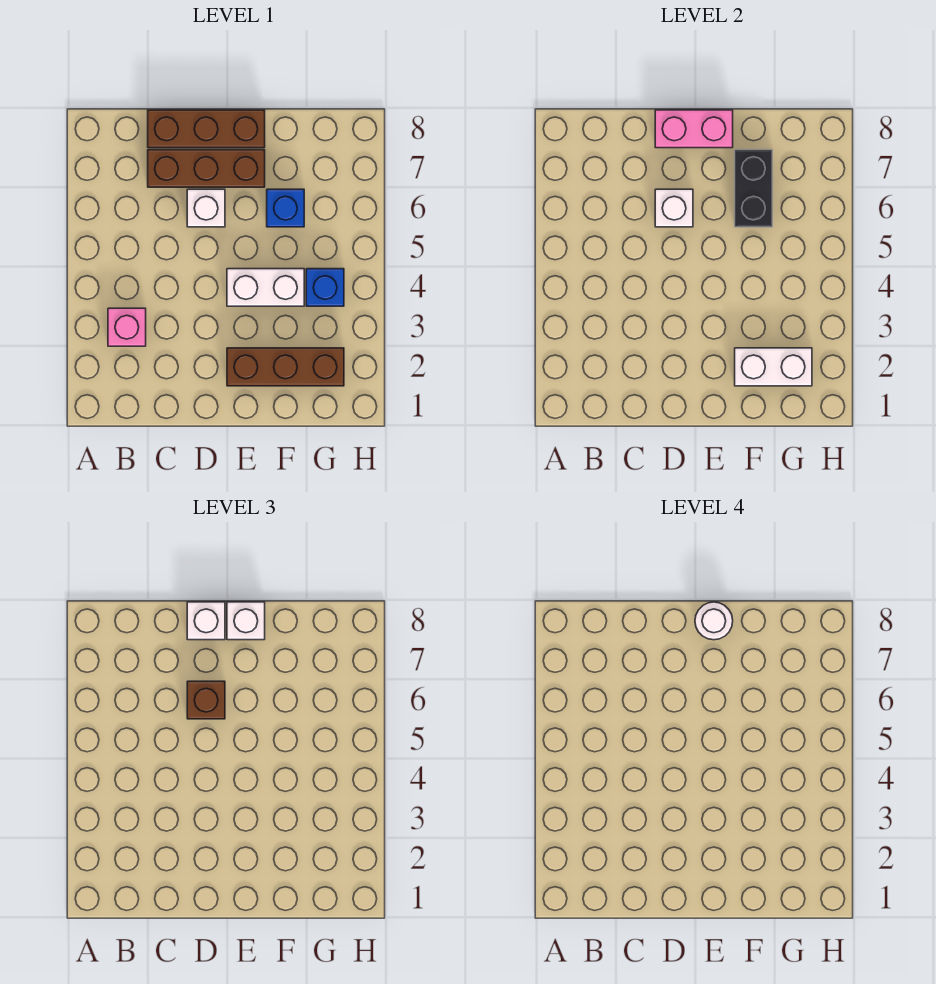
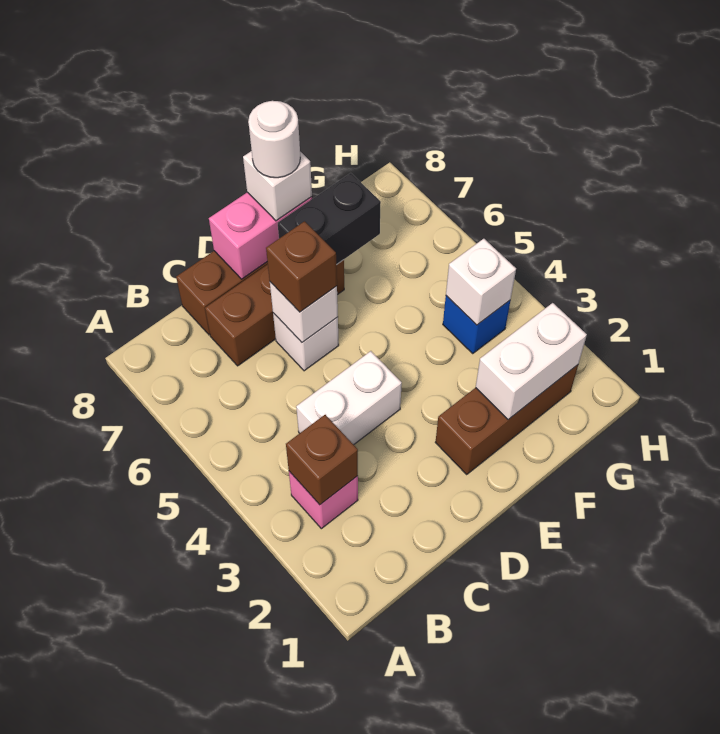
none -> brown 1x1 brick [286,415,358,505]
white 1x1 brick [187,602,225,640] -> white 1x1 brick moved to [446,239,516,325]
white 1x2 brick [227,269,304,306] -> white 1x2 brick moved to [296,351,402,445]
blue 1x1 brick [267,189,304,227] -> none
black 1x2 brick [735,150,772,227] -> black 1x2 brick turned to [278,173,381,265]

